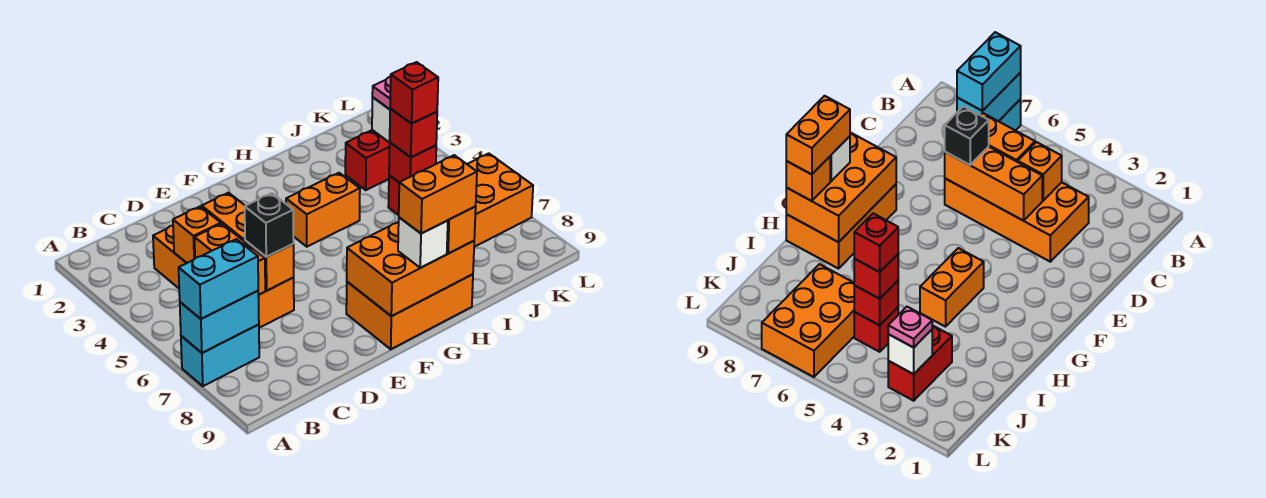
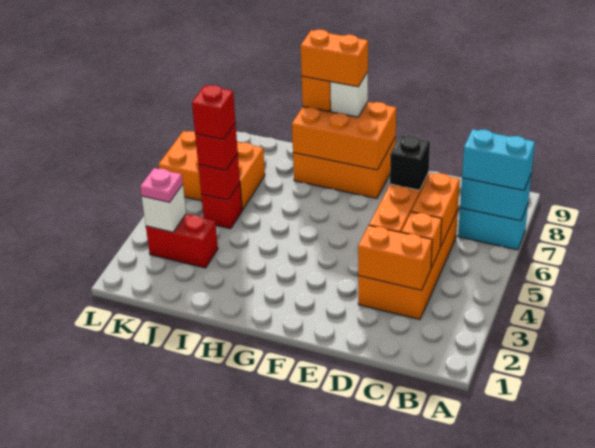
orange 1x2 brick [286,173,360,247] -> orange 1x2 brick moved to [358,226,432,290]

